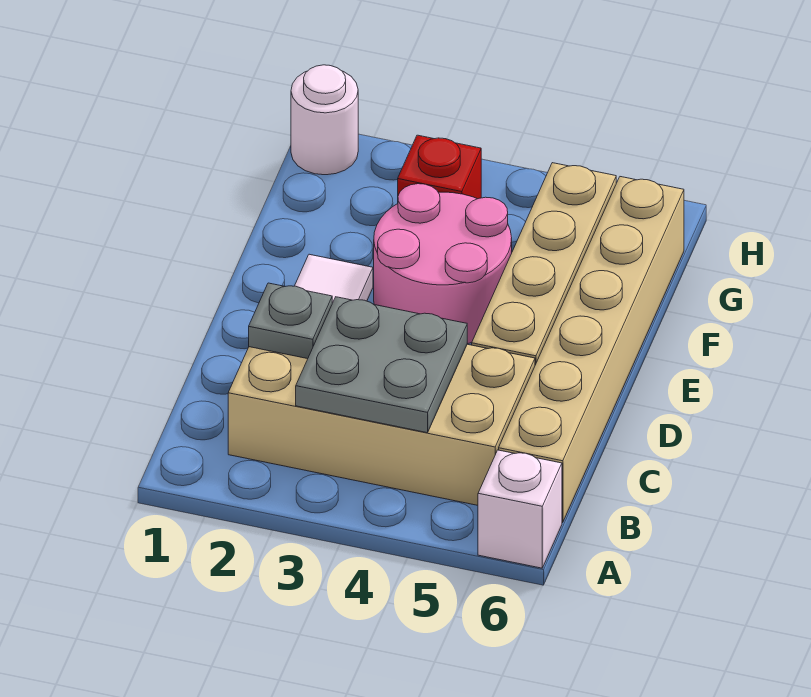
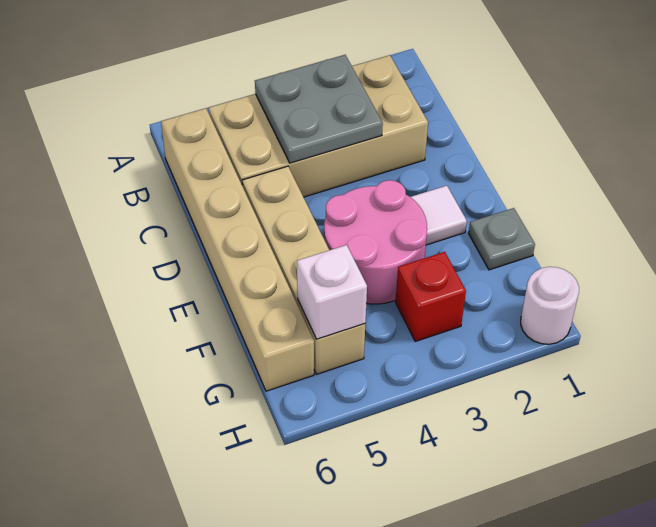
white 1x1 brick [478,450,562,568] -> white 1x1 brick moved to [297,245,367,339]
grey 1x1 plate [249,283,332,359] -> grey 1x1 plate moved to [469,208,535,270]

